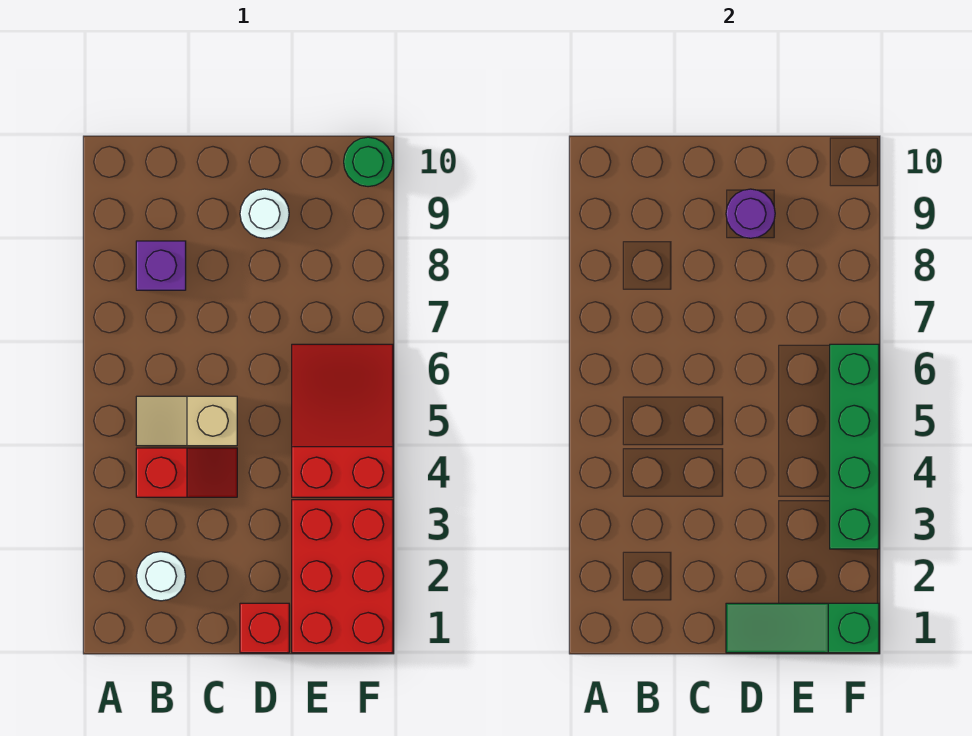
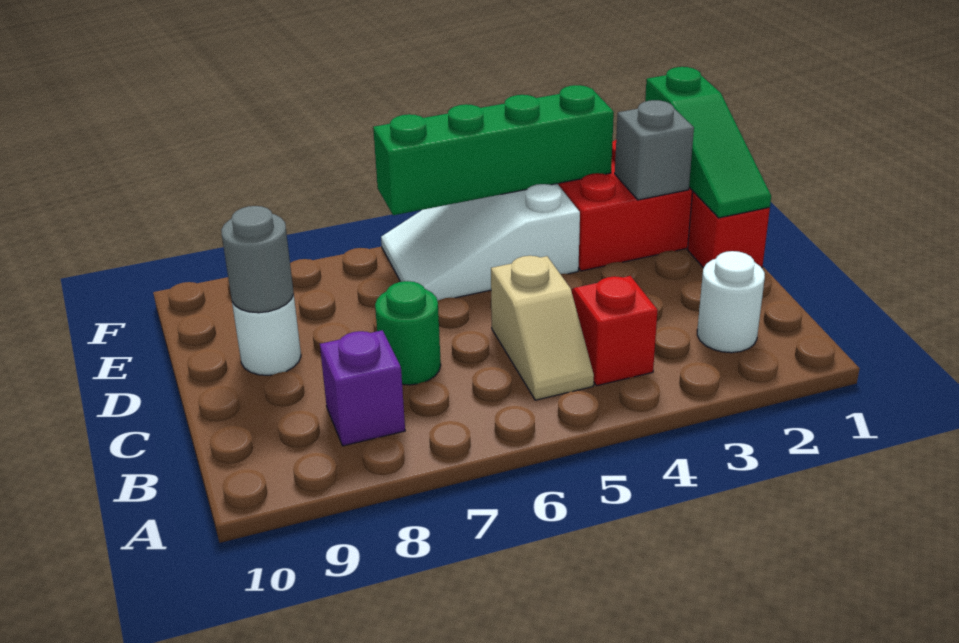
purple 1x1 round brick [726,189,775,238] -> grey 1x1 round brick [221,206,294,313]
none -> grey 1x1 brick [615,100,694,200]
red 2x3 slope [292,344,393,497] -> white 2x3 slope [381,184,580,301]
green 1x1 round brick [344,137,393,187] -> green 1x1 round brick moved to [375,281,441,385]

